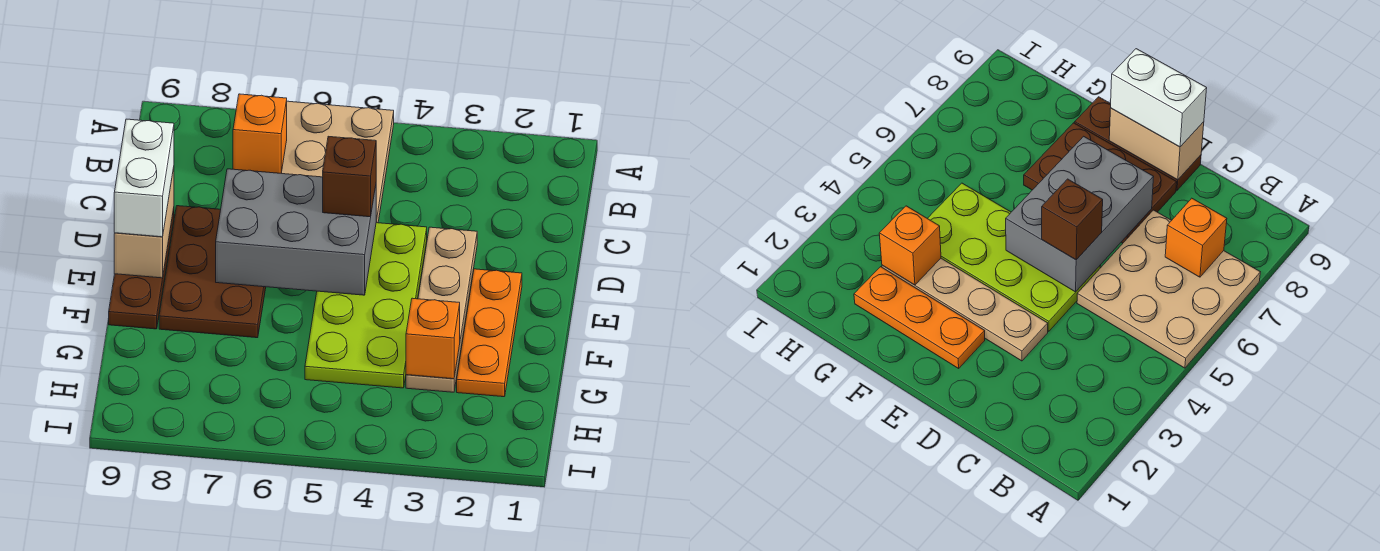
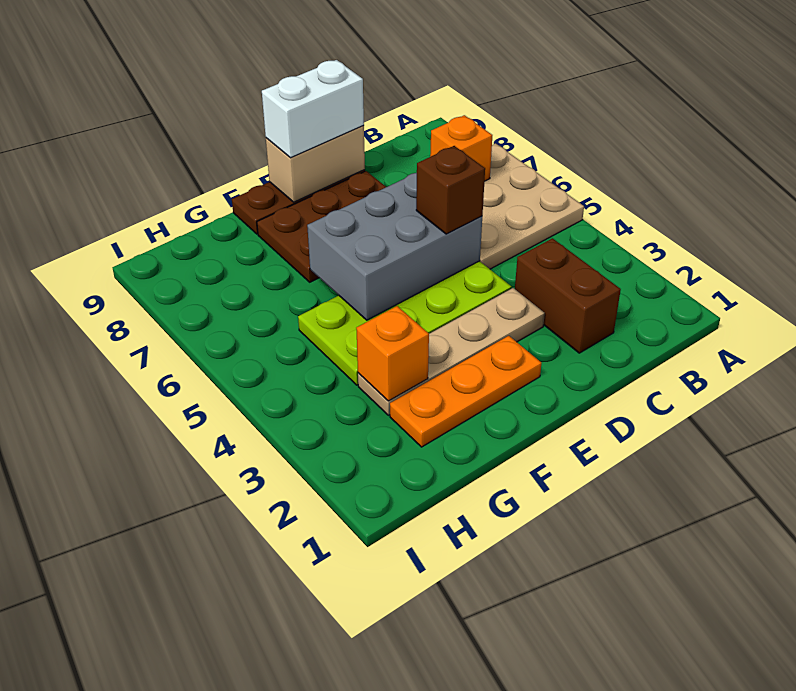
none -> brown 1x2 brick [515,238,621,353]
grey 2x3 brick [216,169,376,295] -> grey 2x3 brick turned to [307,173,482,320]

